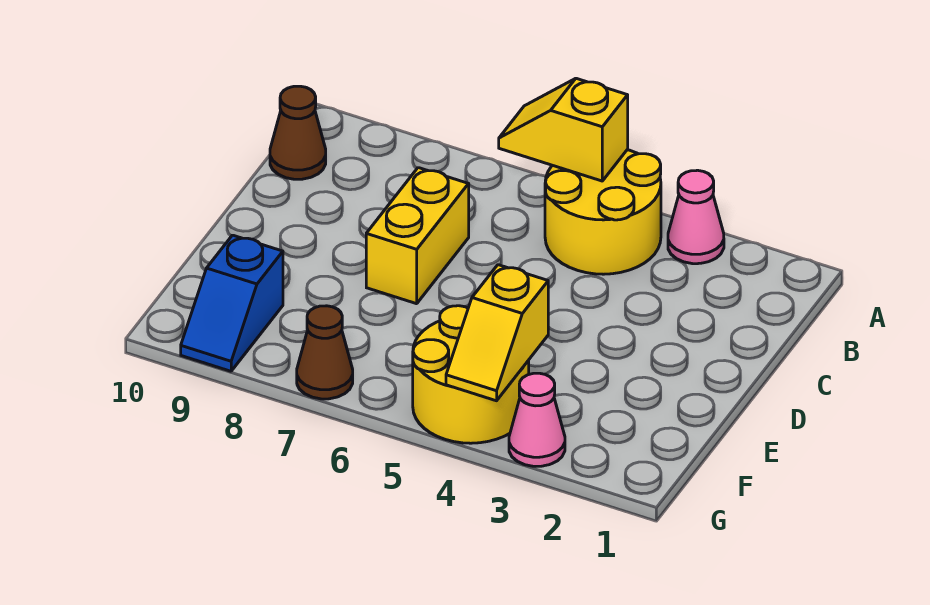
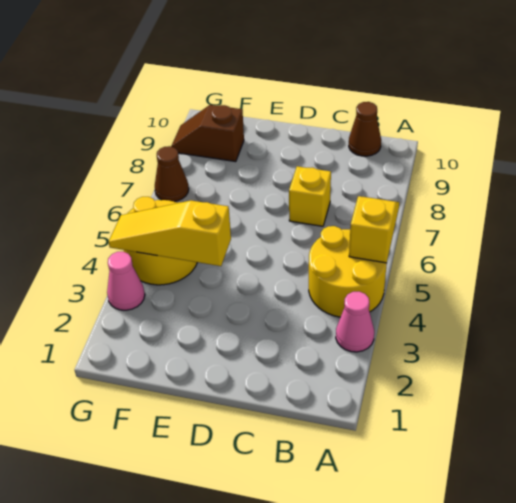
yellow 1x2 brick [366,168,469,304] -> yellow 1x1 brick [289,166,331,226]
yellow 1x2 slope [446,265,548,401] -> yellow 1x3 slope [109,200,231,266]
blue 1x2 slope [181,235,283,371] -> brown 1x2 slope [171,105,244,162]

